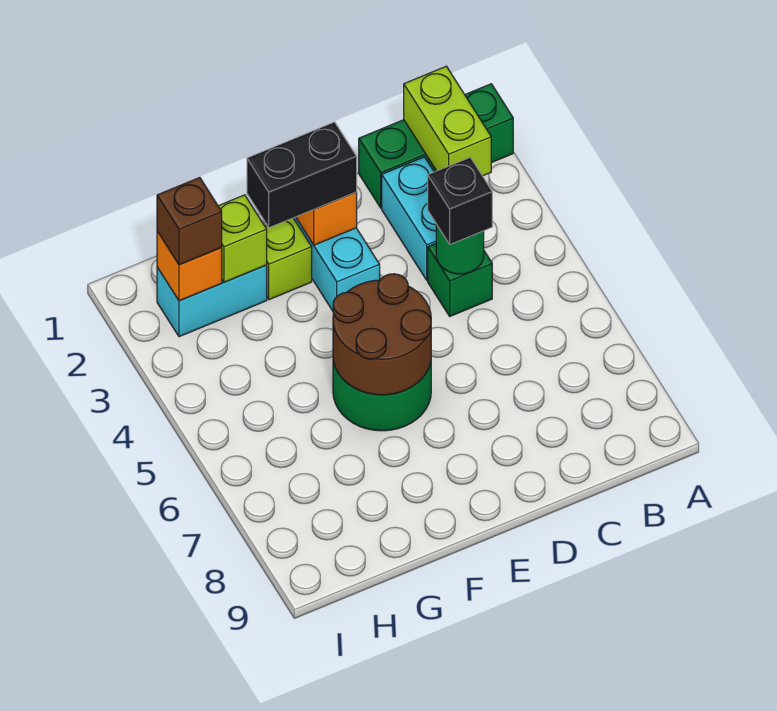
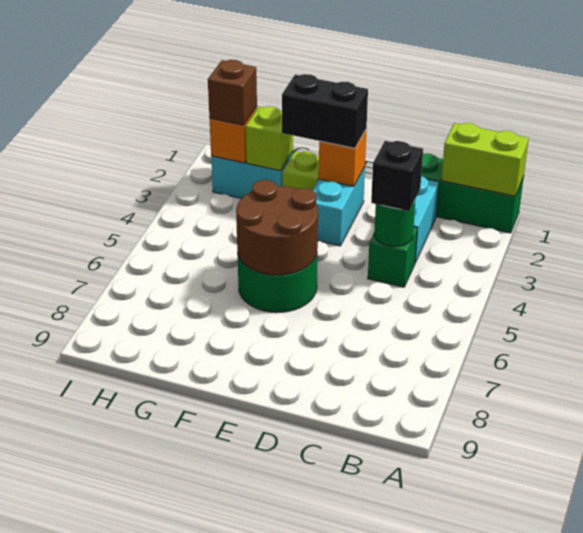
lime 1x2 brick [404,66,491,176] -> lime 1x2 brick turned to [441,123,529,196]

